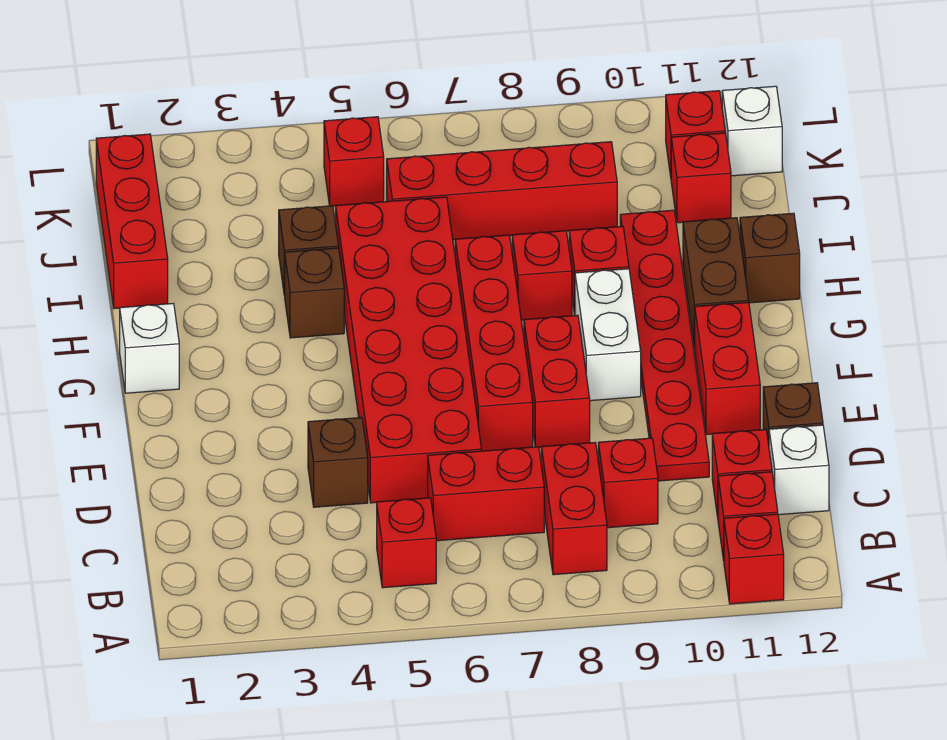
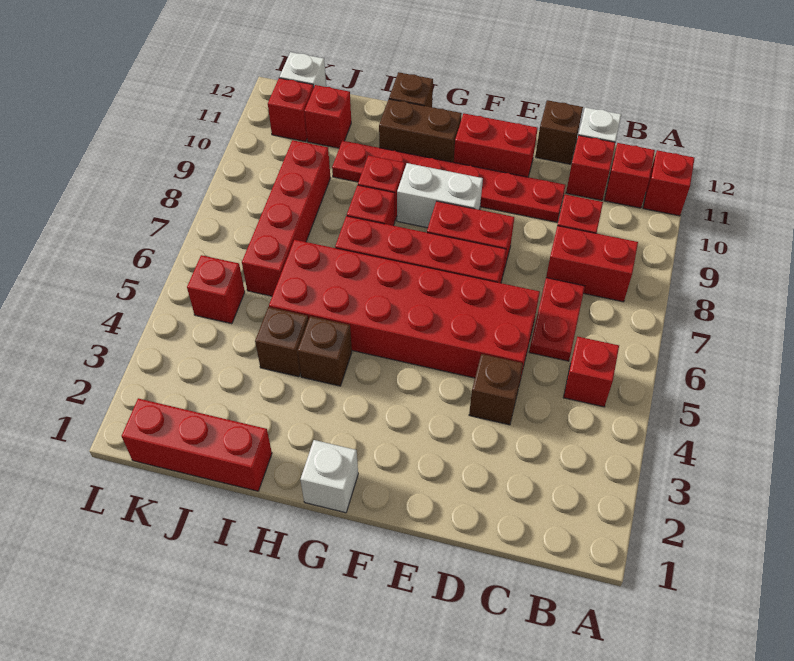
red 1x2 brick [428,447,544,541] -> red 1x2 plate [529,278,585,361]

